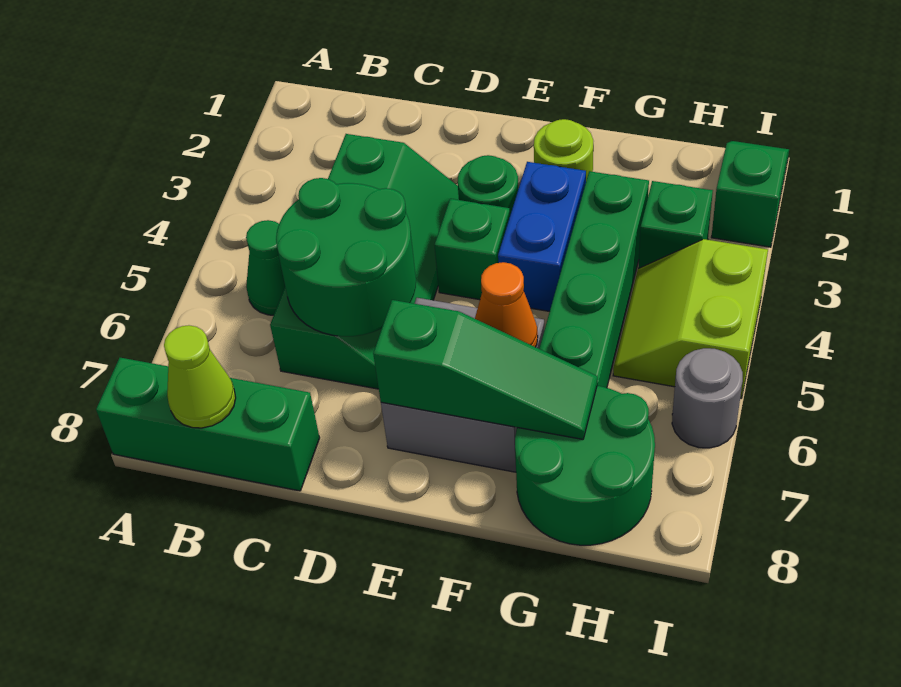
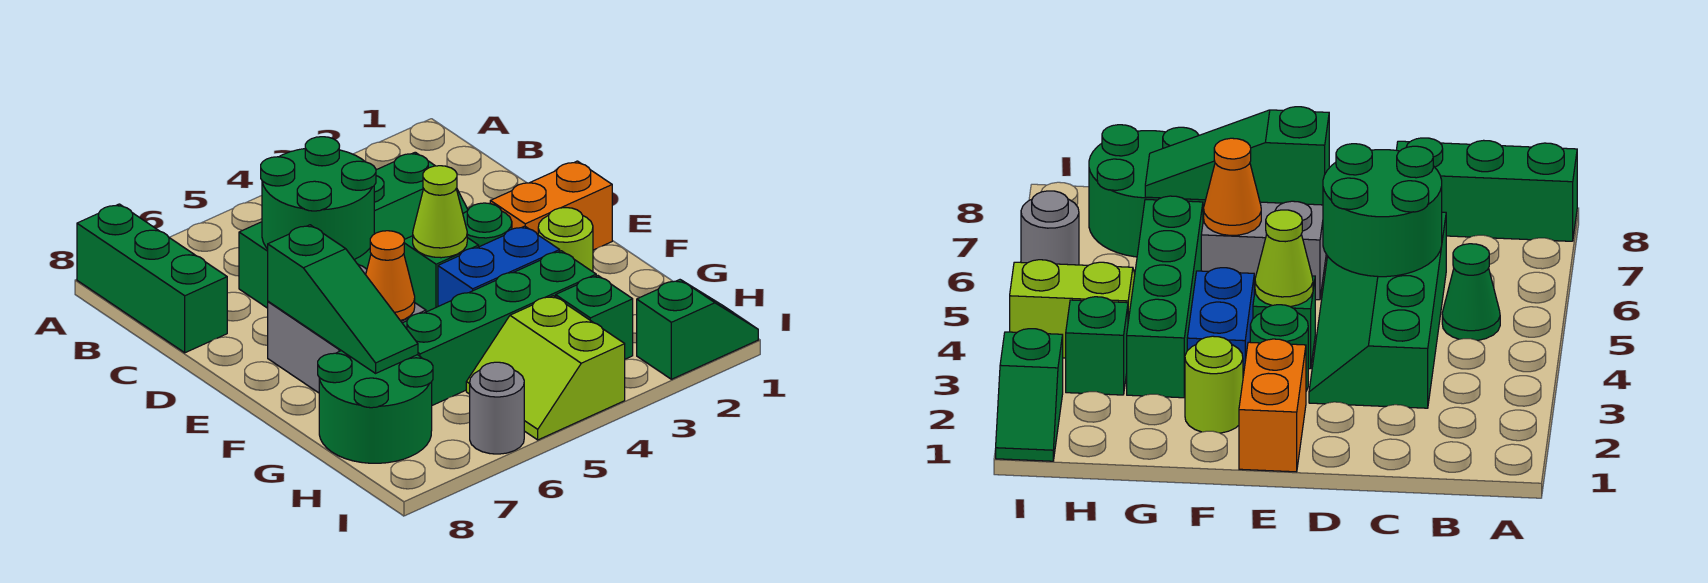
lime 1x1 cone [164,325,236,428] -> lime 1x1 cone moved to [413,166,467,258]
none -> orange 1x2 brick [490,161,612,250]
lime 2x2 slope [613,239,768,398] -> lime 2x2 slope turned to [466,296,625,440]

